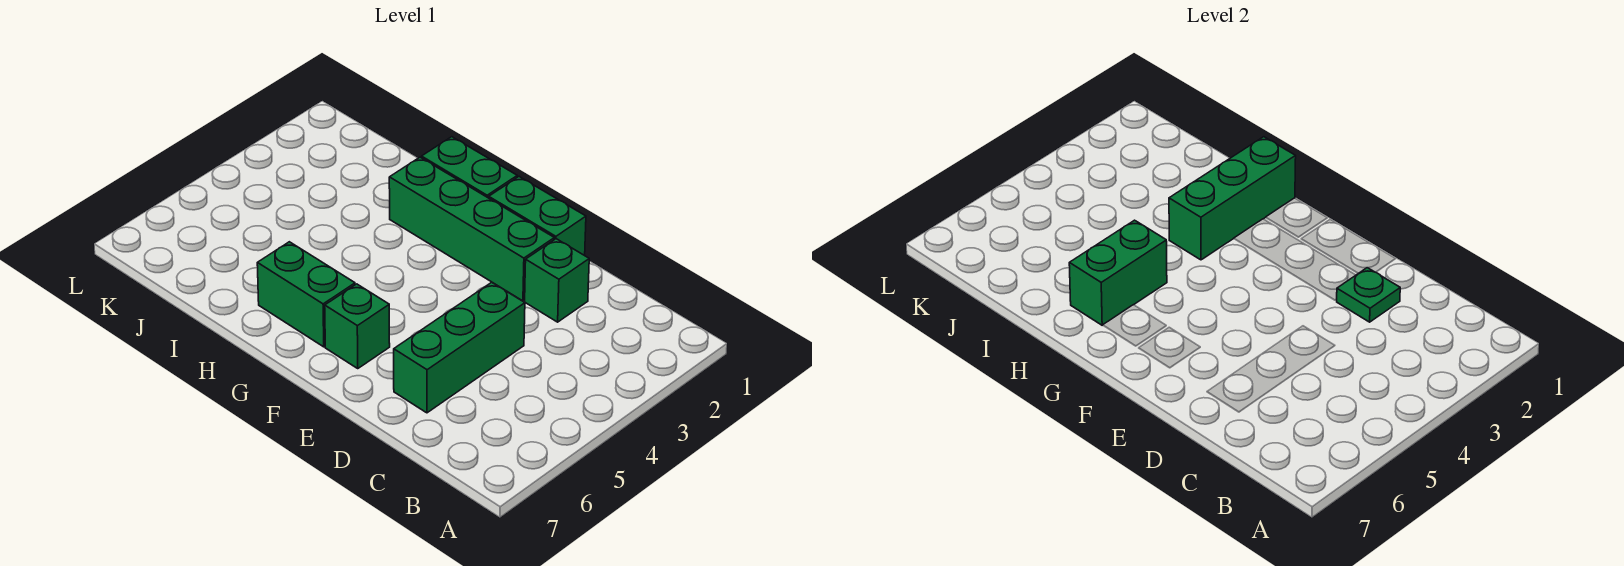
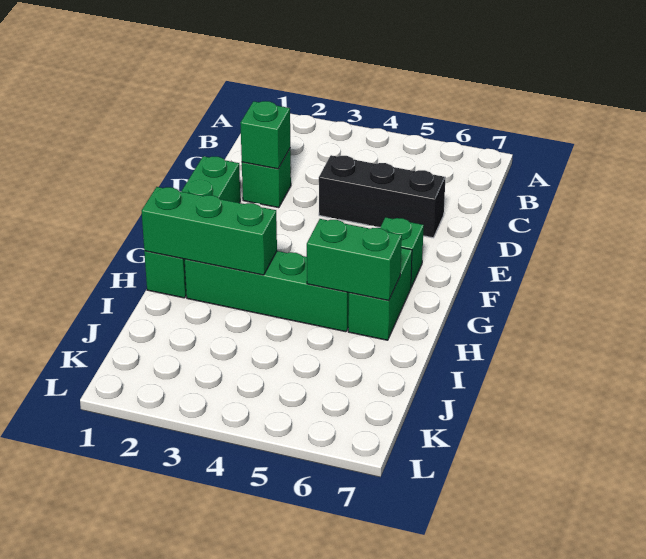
green 1x1 plate [1337,268,1400,322] -> green 1x1 brick [241,101,290,169]
green 1x3 brick [394,282,525,413] -> black 1x3 brick [319,155,446,238]
green 1x4 brick [389,157,554,301] -> green 1x4 brick turned to [184,251,349,332]

